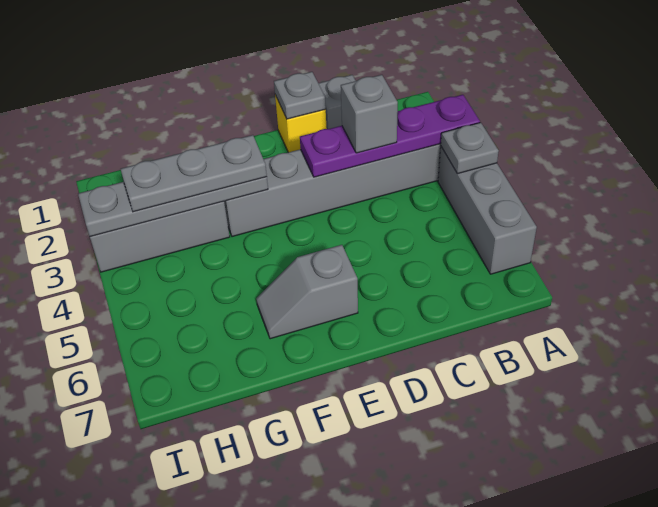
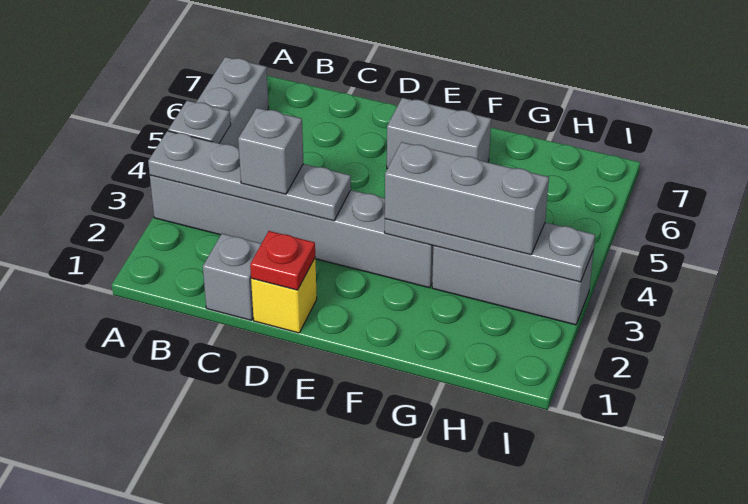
purple 1x4 plate [300,95,480,177] -> grey 1x4 plate [148,131,351,221]
grey 1x1 plate [274,72,326,119] -> red 1x1 plate [250,231,315,290]
grey 1x2 slope [256,245,358,339] -> grey 1x2 brick [387,98,491,169]
grey 1x3 plate [121,135,267,212] -> grey 1x3 brick [385,142,549,255]

